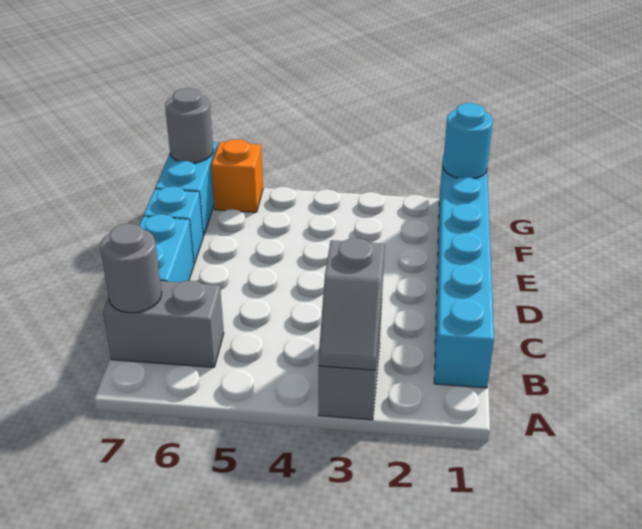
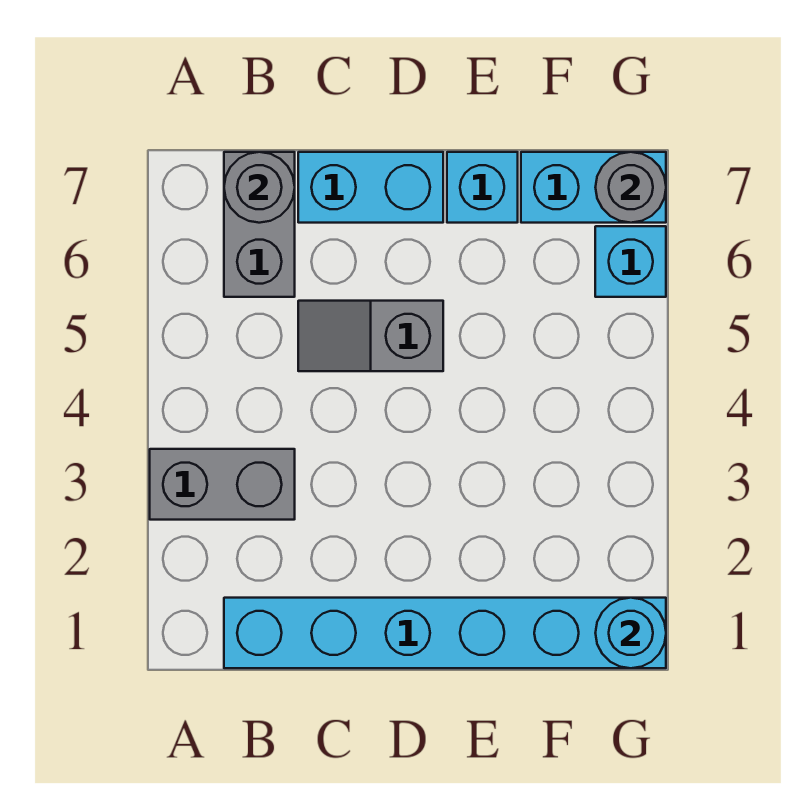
grey 1x2 slope [319,238,385,370] -> grey 1x2 slope moved to [298,301,443,371]
orange 1x1 brick [211,139,263,212] -> cyan 1x1 brick [595,226,666,297]

